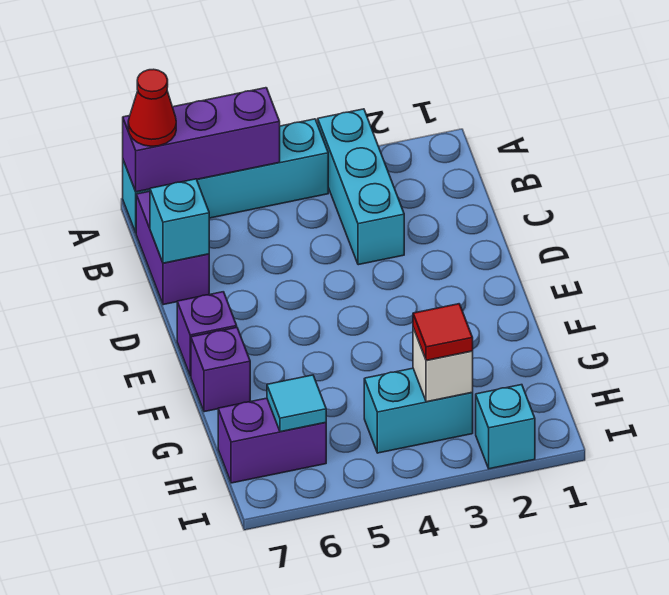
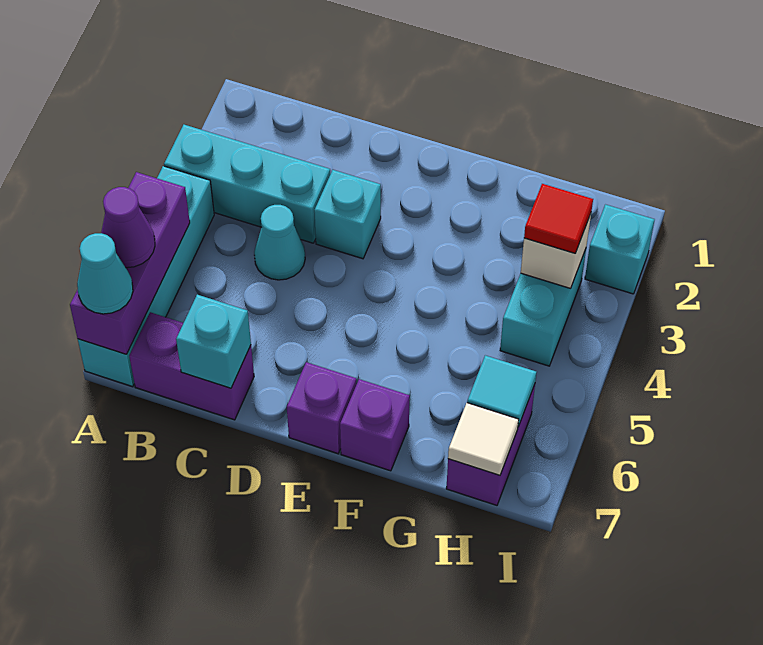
none -> purple 1x1 cone [101,187,155,268]
red 1x1 cone [128,69,176,146] -> cyan 1x1 cone [77,233,133,314]
none -> cyan 1x1 cone [254,205,305,280]
none -> cyan 1x1 brick [314,170,381,259]
none -> white 1x1 tile [448,403,519,475]

